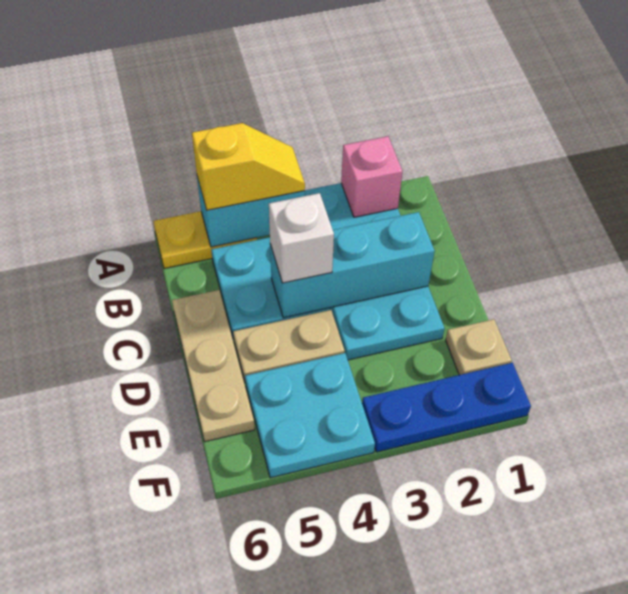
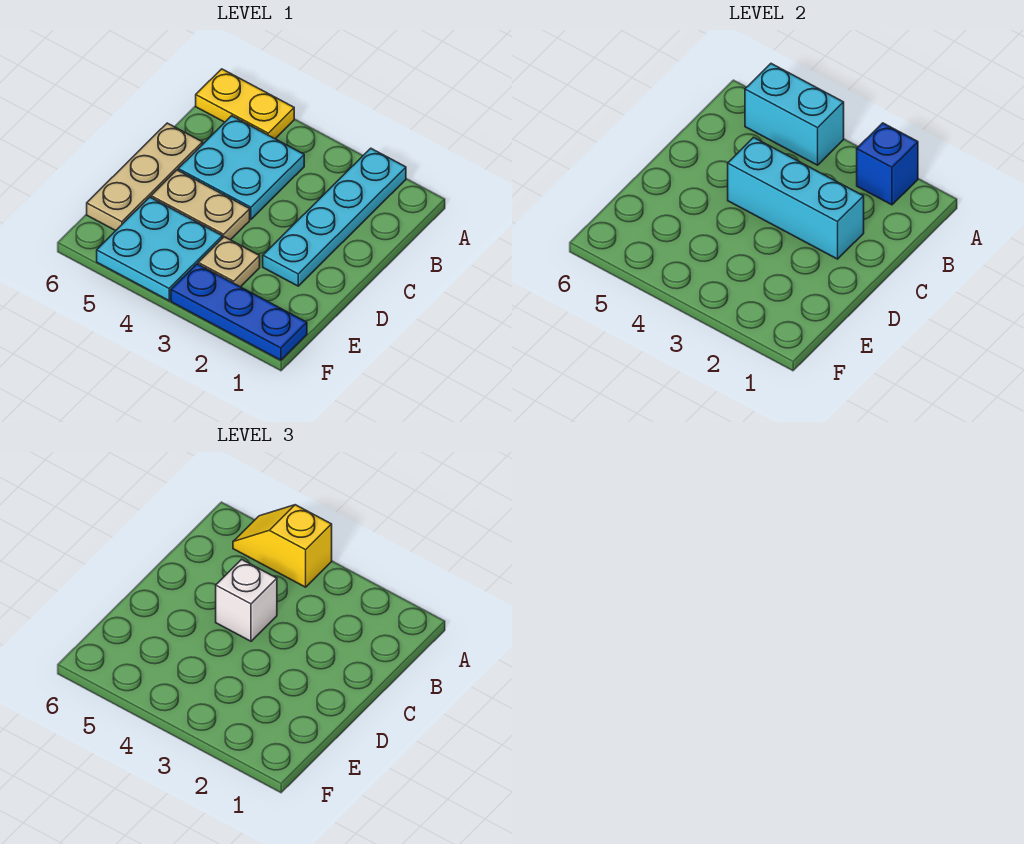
cyan 2x4 plate [305,183,445,360] -> cyan 1x4 plate [263,148,406,286]
pink 1x1 brick [341,136,403,217] -> blue 1x1 brick [857,123,918,205]
yellow 1x2 slope [192,123,305,210] -> yellow 1x2 slope turned to [233,505,332,587]
tan 1x1 plate [446,319,512,375] -> tan 1x1 plate moved to [198,237,260,287]

